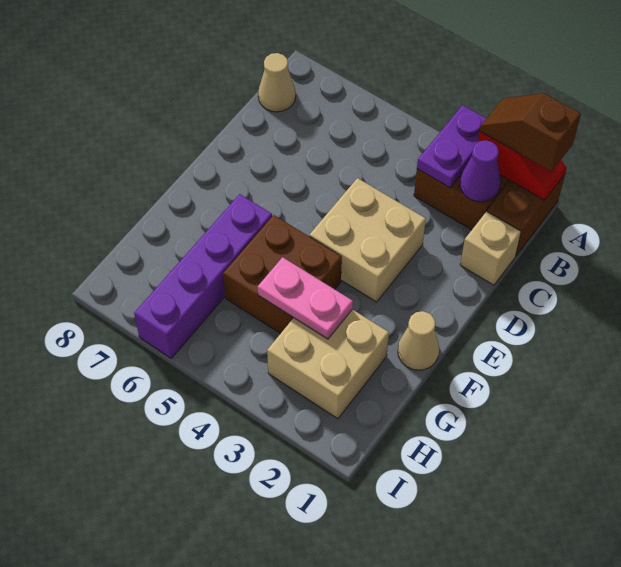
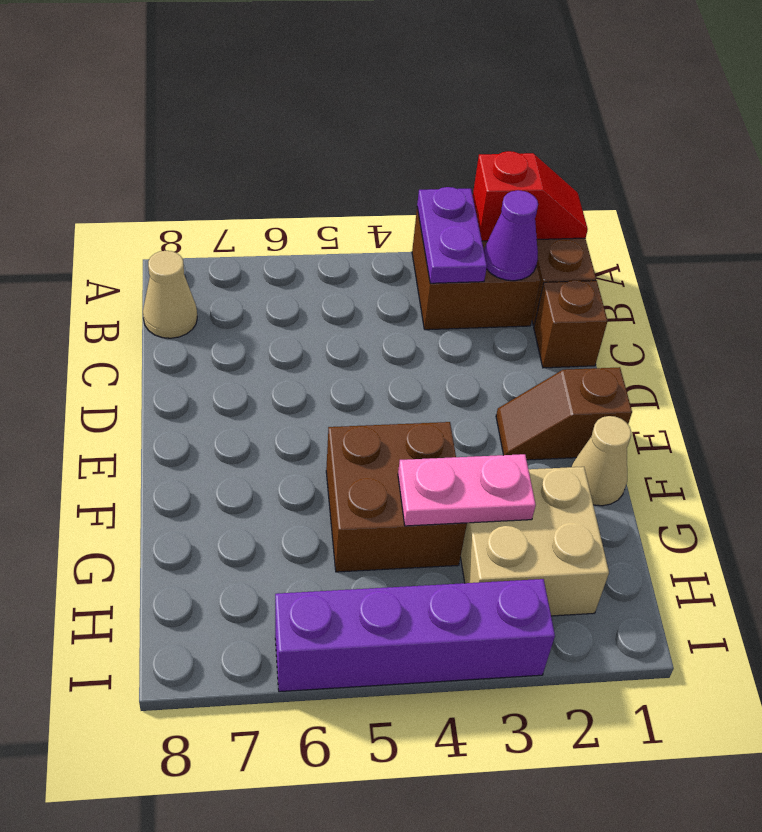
brown 1x2 slope [480,93,581,172] -> brown 1x2 slope moved to [496,367,632,460]
tan 1x1 brick [460,211,521,285] -> brown 1x1 brick [534,280,608,368]
tan 2x2 brick [309,178,426,302] -> none
purple 1x4 brick [134,194,272,358] -> purple 1x4 brick turned to [275,579,555,692]

